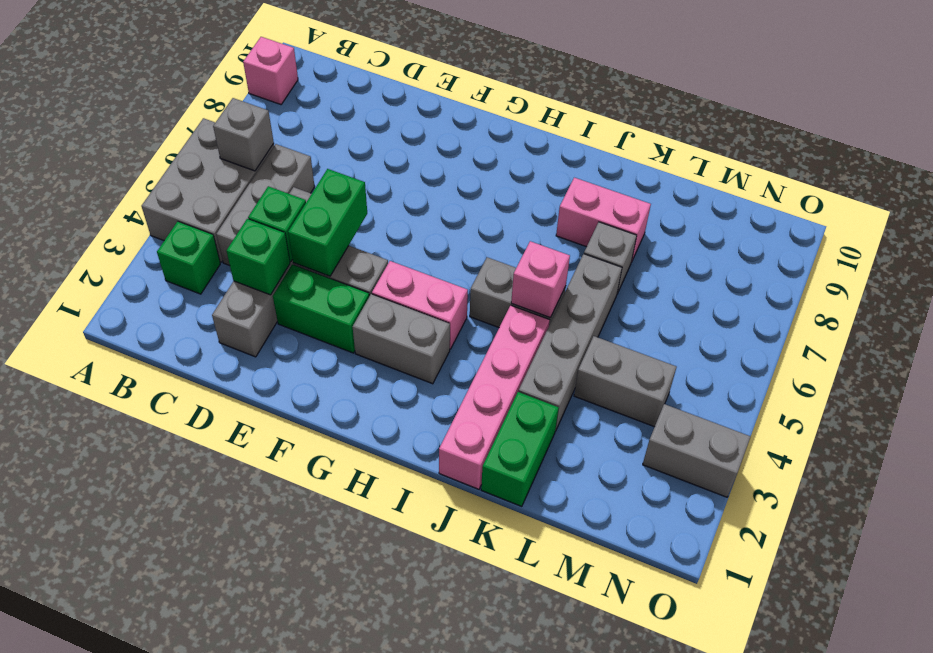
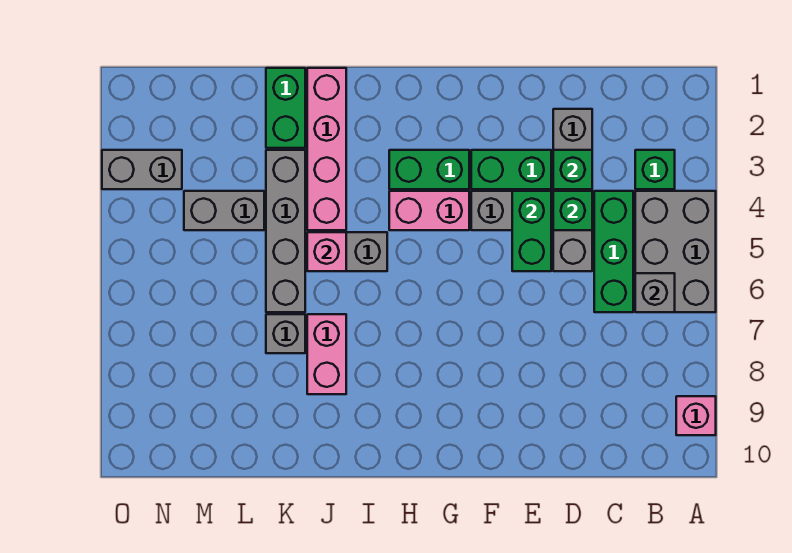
grey 1x3 brick [216,144,315,266] -> green 1x3 brick [594,191,633,312]
grey 1x2 brick [353,294,450,384] -> green 1x2 brick [389,150,469,189]
pink 1x2 brick [556,178,651,262] -> pink 1x2 brick turned to [307,314,346,394]

